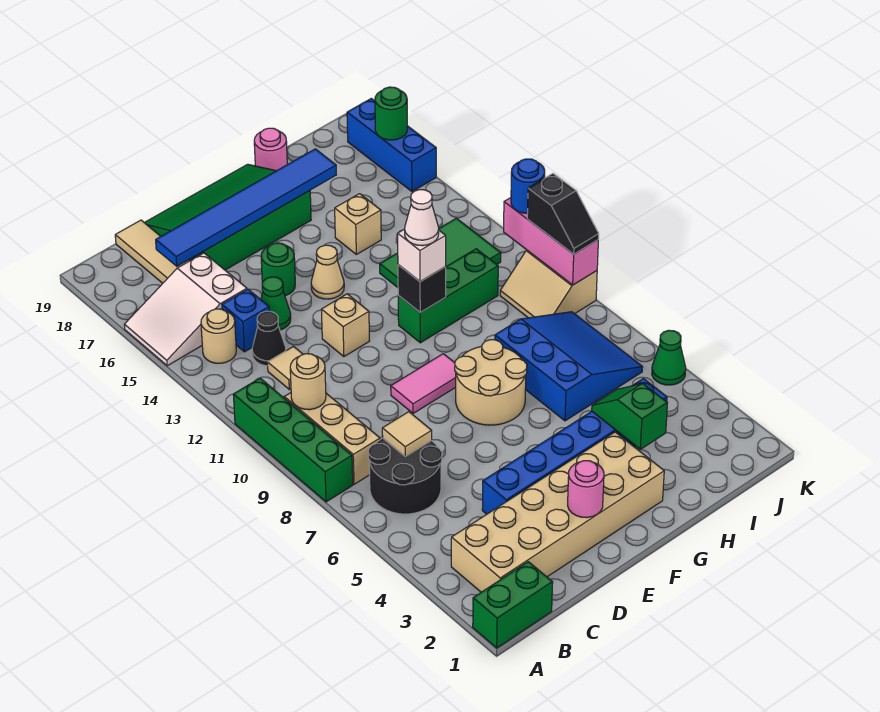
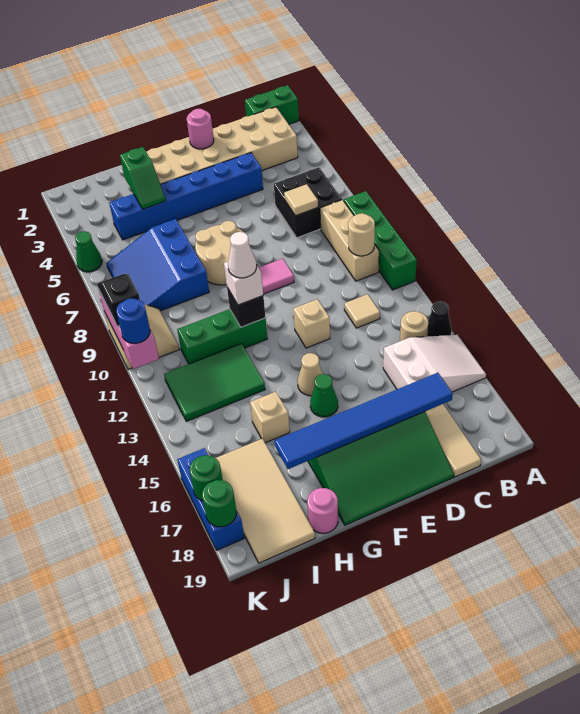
black 2x2 round brick [368,438,442,514] -> black 2x2 brick [274,167,342,238]
black 1x1 cone [252,311,286,366] -> black 1x1 cone moved to [427,301,452,336]
blue 1x1 brick [222,289,269,352] -> none
green 1x1 cone [261,277,291,330] -> green 1x1 cone moved to [310,374,338,417]
green 1x1 round brick [261,243,295,296] -> green 1x1 round brick moved to [202,480,236,527]
none -> tan 2x4 tile [216,439,315,563]

